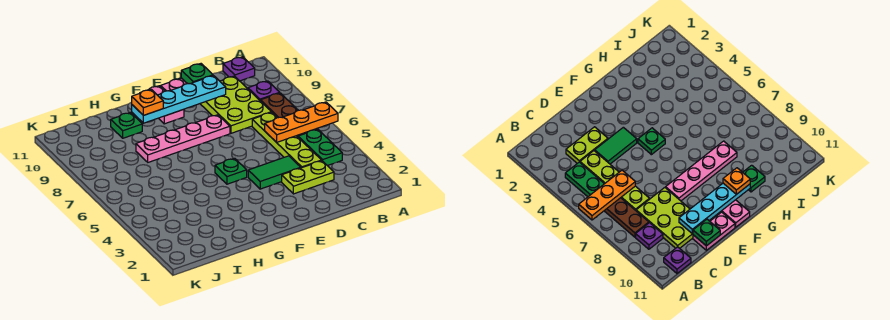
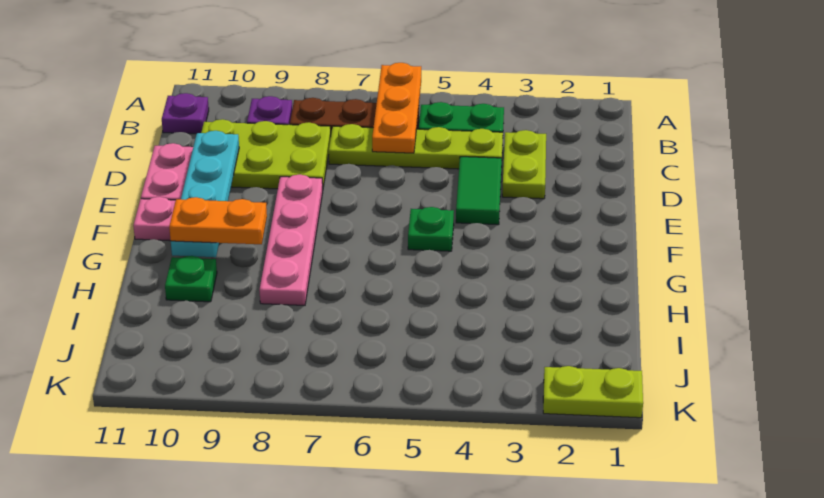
green 1x1 plate [181,64,213,84] -> none
orange 1x1 plate [132,89,163,115] -> orange 1x2 plate [169,197,267,244]
none -> lime 1x2 plate [543,366,643,418]

